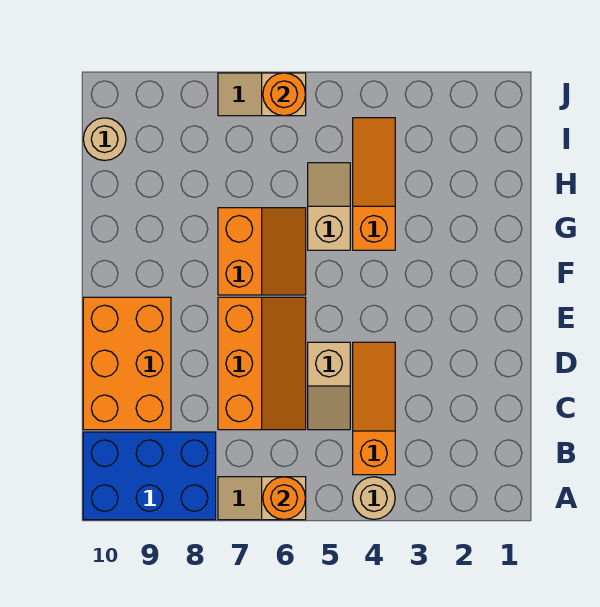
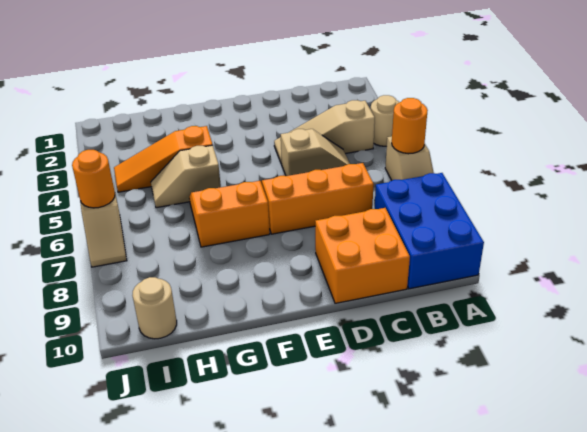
orange 1x3 slope [353,342,395,475] -> tan 1x3 slope [274,100,375,164]
orange 2x3 brick [83,297,171,430] -> orange 2x2 brick [315,208,410,303]

